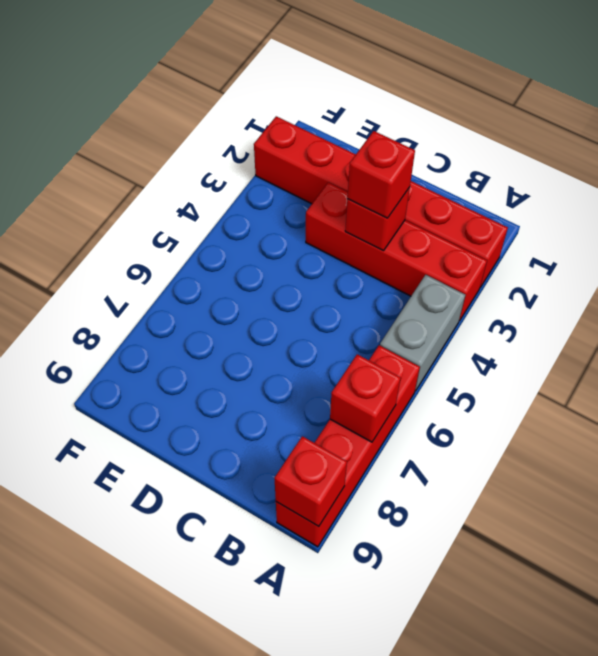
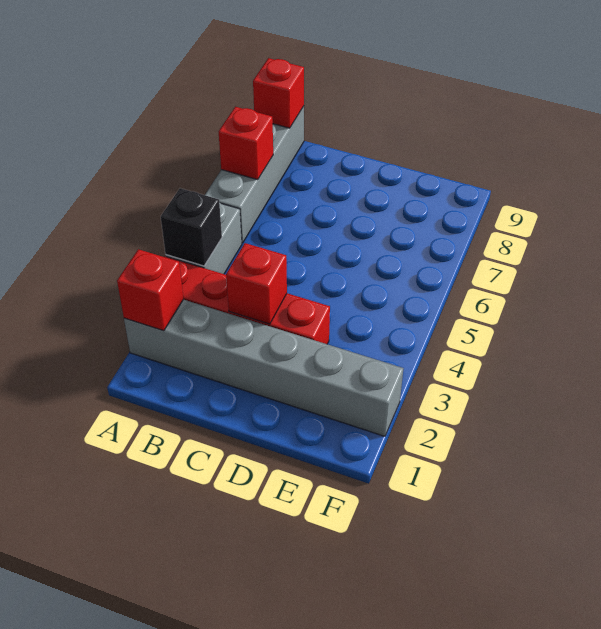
red 1x6 brick [254,116,508,287] -> grey 1x6 brick [124,300,403,436]
none -> black 1x1 brick [161,188,222,266]
red 1x4 brick [276,345,420,547] -> grey 1x4 brick [205,106,304,243]
red 1x1 brick [347,131,415,218] -> red 1x1 brick moved to [117,249,184,331]

